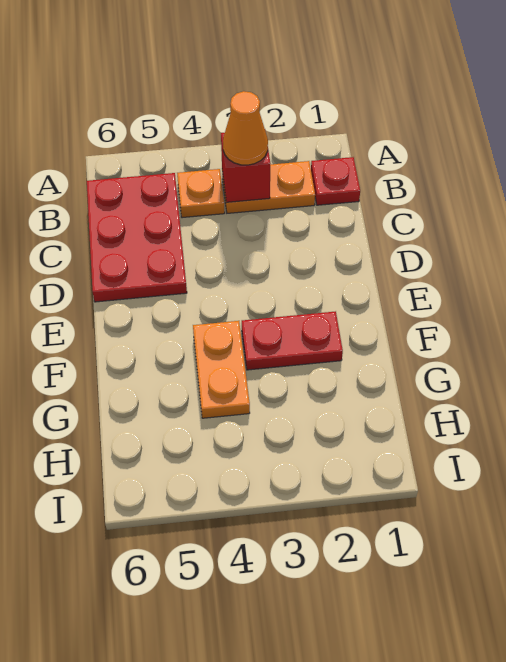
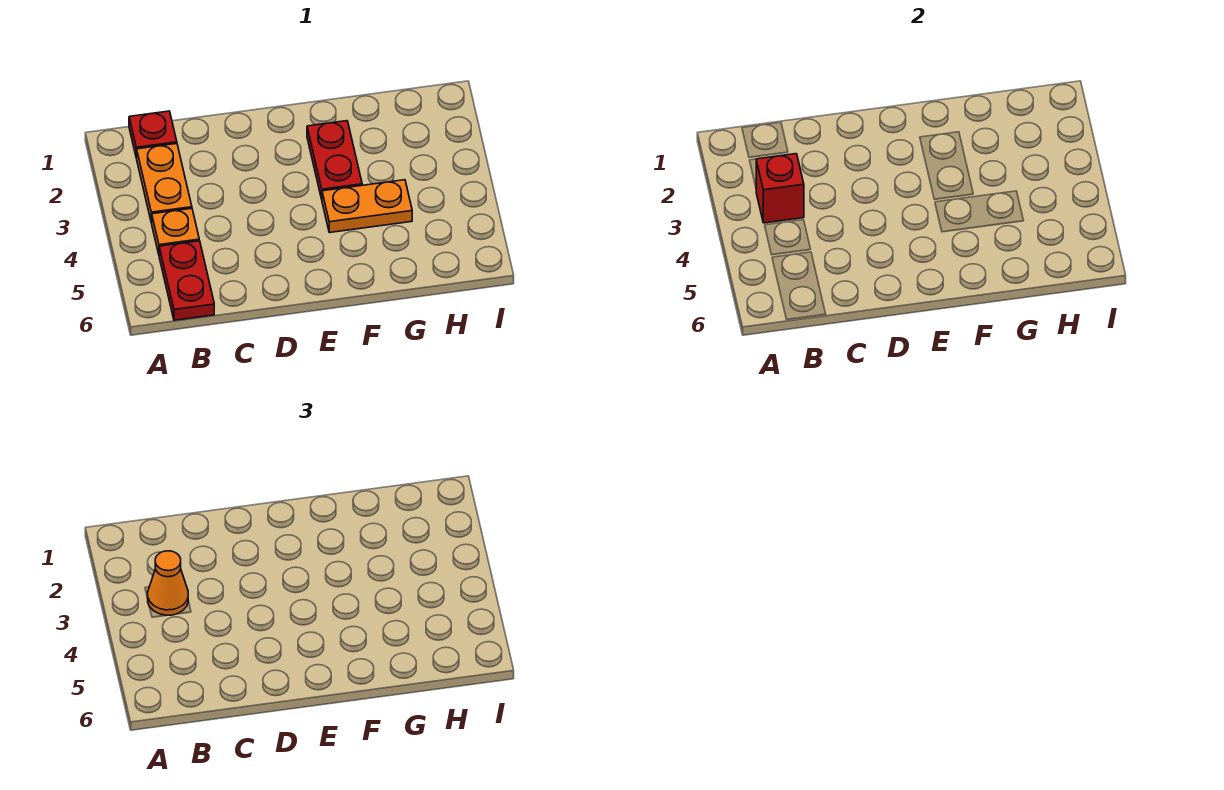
red 2x3 plate [87,173,187,302] -> red 1x2 plate [159,241,214,320]

